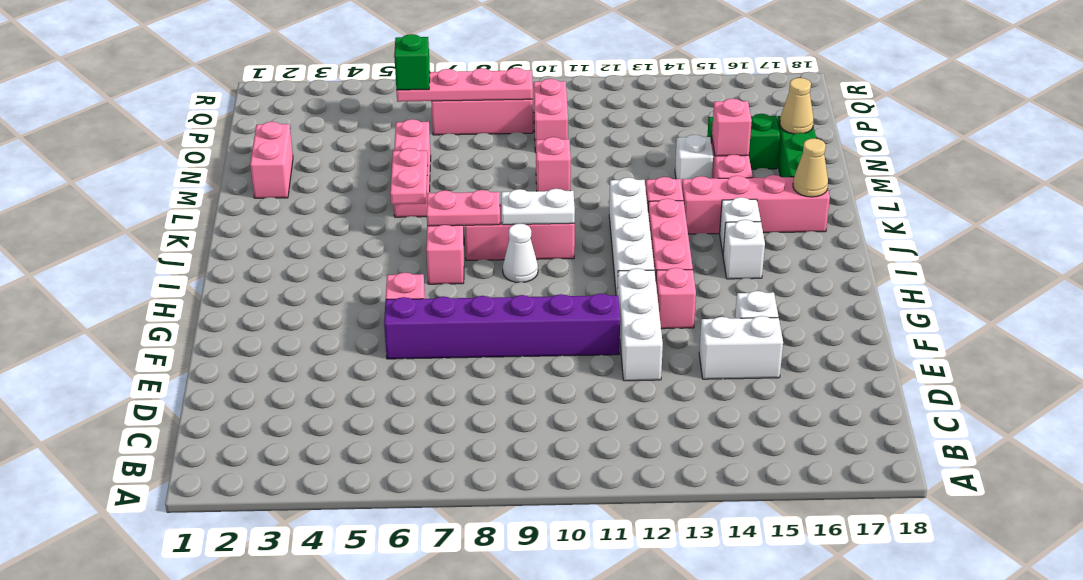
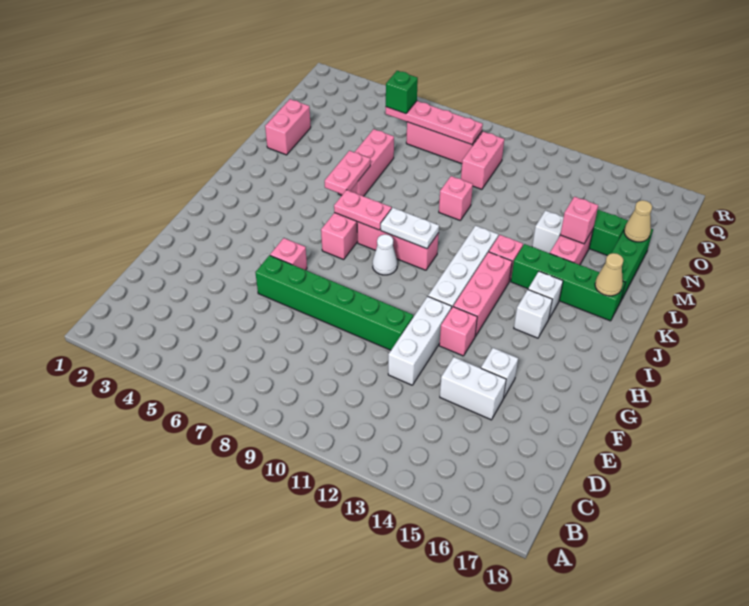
purple 1x6 brick [384,294,620,359] -> green 1x6 brick [255,255,413,350]
pink 1x4 brick [682,175,830,234] -> green 1x4 brick [511,244,626,321]

